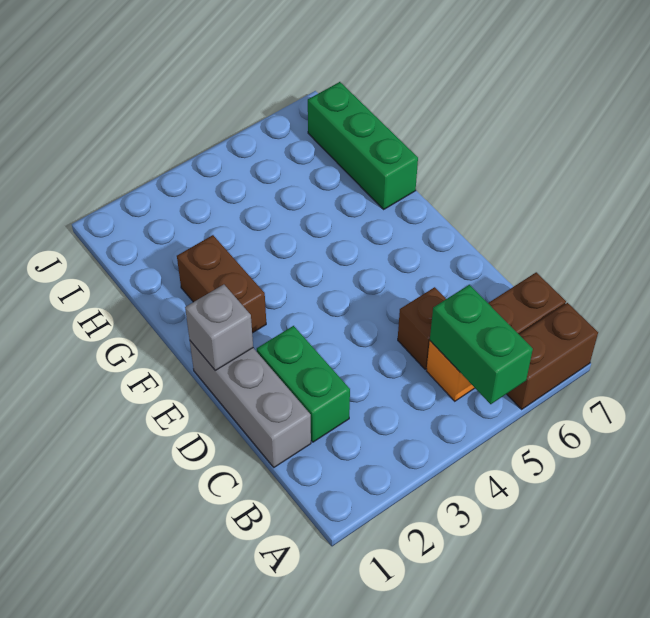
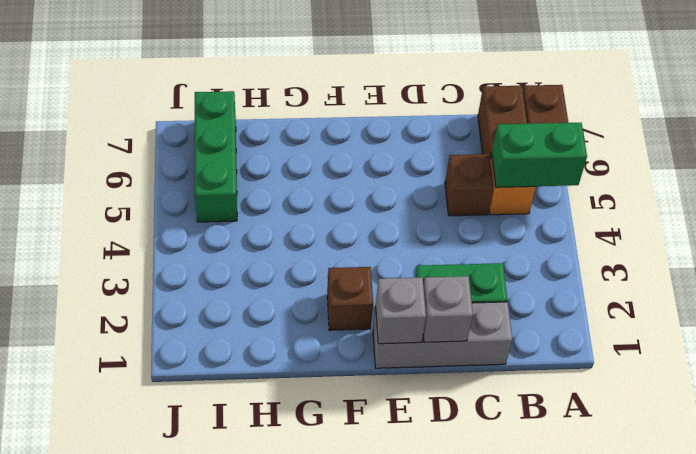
none -> grey 1x1 brick [423,276,473,342]
brown 1x2 brick [177,235,266,333] -> brown 1x1 brick [327,267,373,330]
green 1x3 brick [308,82,418,209] -> green 1x3 brick turned to [195,91,237,222]

